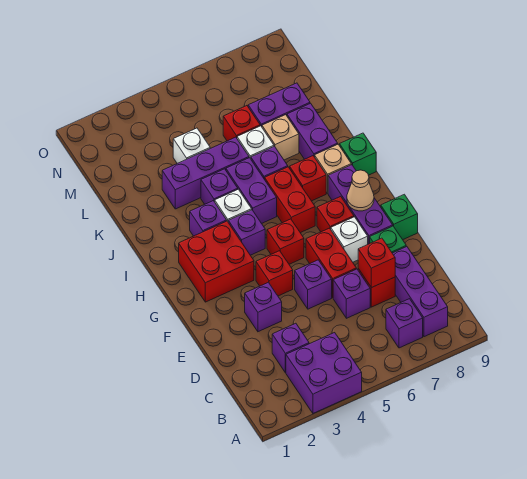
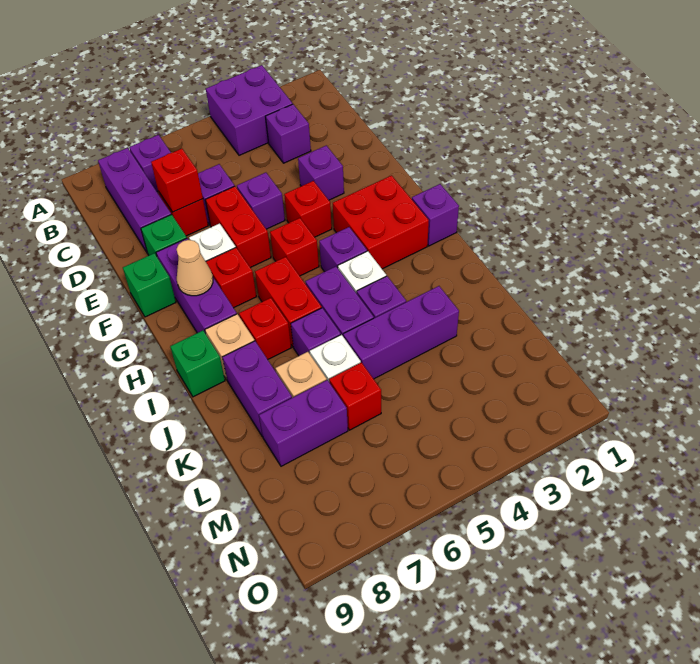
purple 1x1 brick [190,201,227,236] -> purple 1x1 brick moved to [412,184,459,246]
white 1x1 brick [173,128,210,163] -> none

